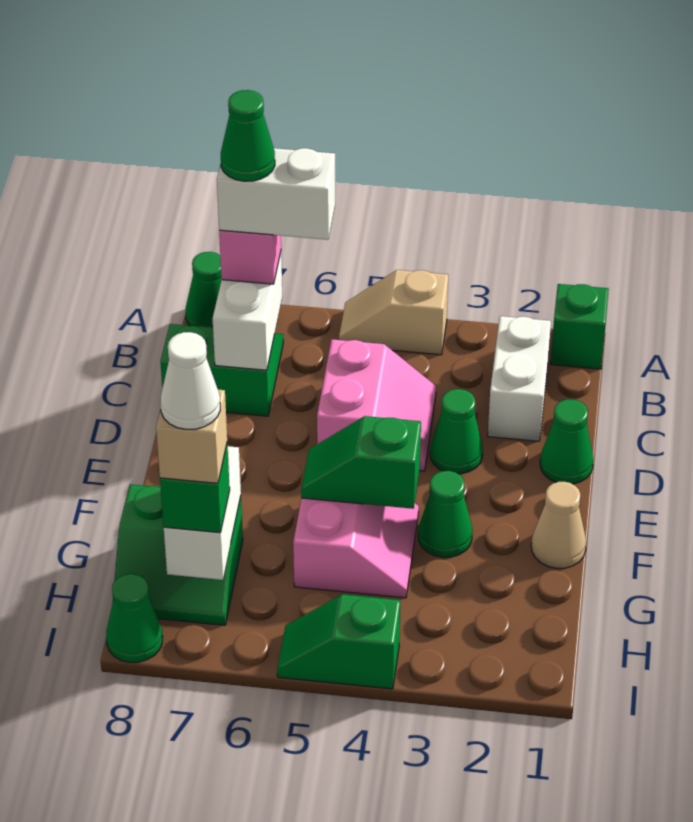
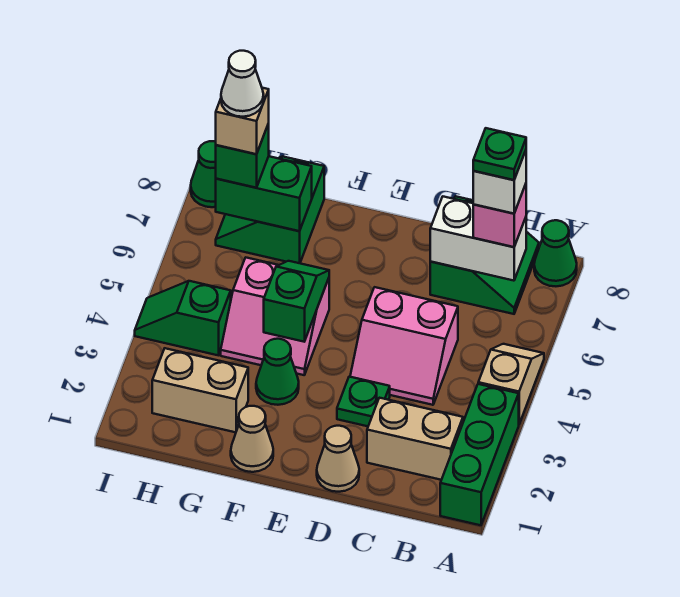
green 1x1 brick [551,284,609,369] -> green 1x3 brick [440,384,519,525]
white 1x2 brick [488,316,551,441] -> tan 1x2 brick [367,398,463,480]
white 1x2 brick [217,148,335,240] -> white 1x1 brick [473,151,526,214]
green 1x1 cone [221,90,275,181] -> green 1x1 plate [473,128,526,180]
green 1x1 cone [540,399,593,484] -> tan 1x1 cone [317,426,359,492]
green 1x1 cone [430,389,483,474] -> green 1x1 plate [337,377,390,426]
none -> tan 1x2 brick [152,348,248,432]
white 1x2 brick [164,446,241,580] -> green 1x2 brick [216,156,312,231]
green 1x2 slope [277,594,400,689] -> green 1x2 slope turned to [135,281,231,355]

